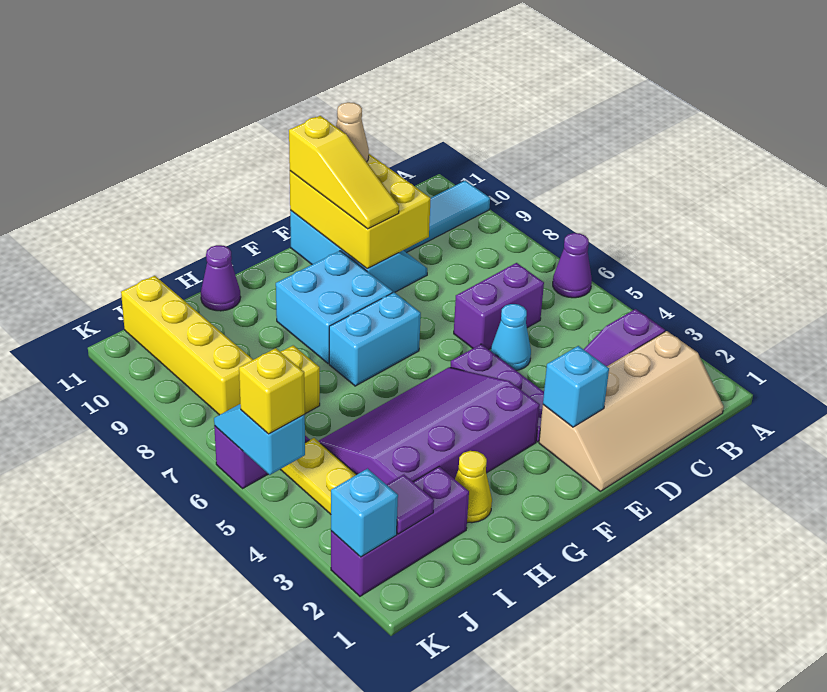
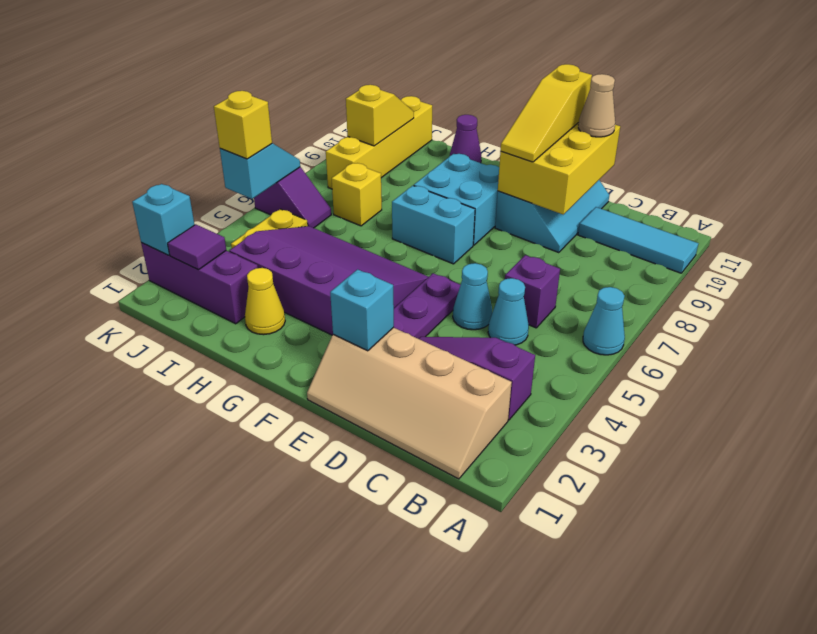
purple 1x1 cone [553,233,592,298] -> cyan 1x1 cone [583,287,625,355]
none -> cyan 1x1 cone [488,278,529,345]
purple 1x2 brick [454,263,544,349] -> purple 1x1 brick [505,255,560,328]
none -> yellow 1x2 slope [346,85,414,146]

